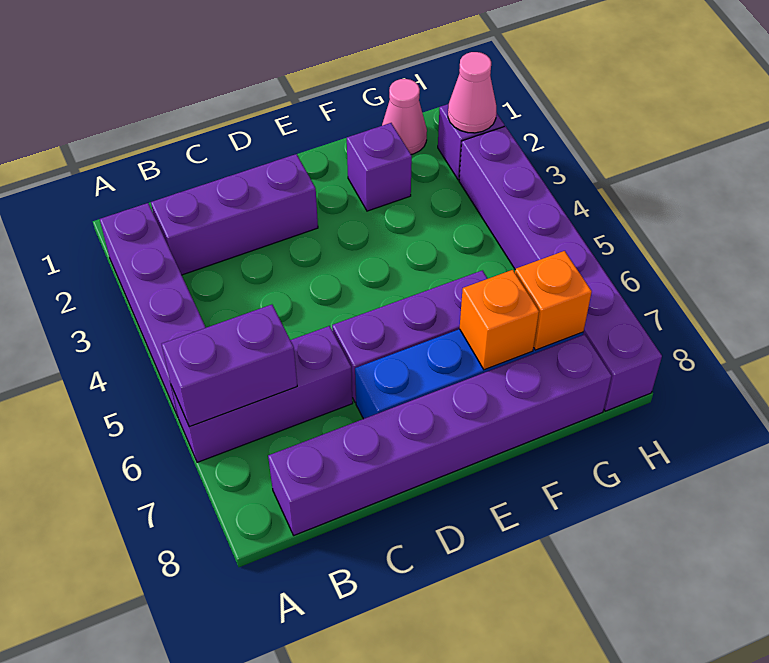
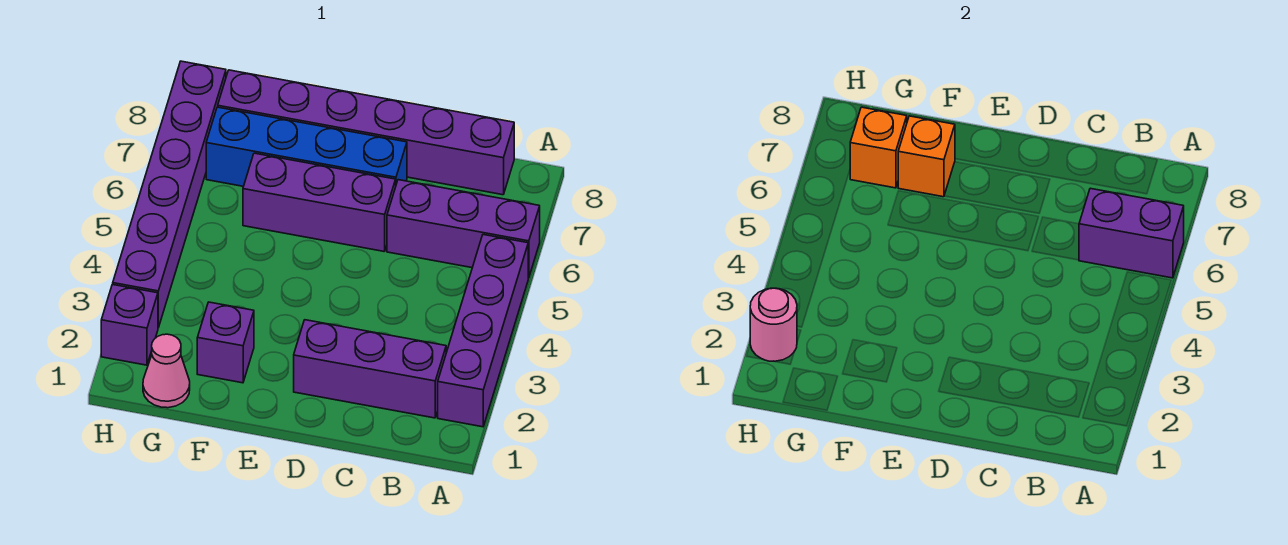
pink 1x1 cone [448,52,496,133] -> pink 1x1 round brick [750,288,797,361]

